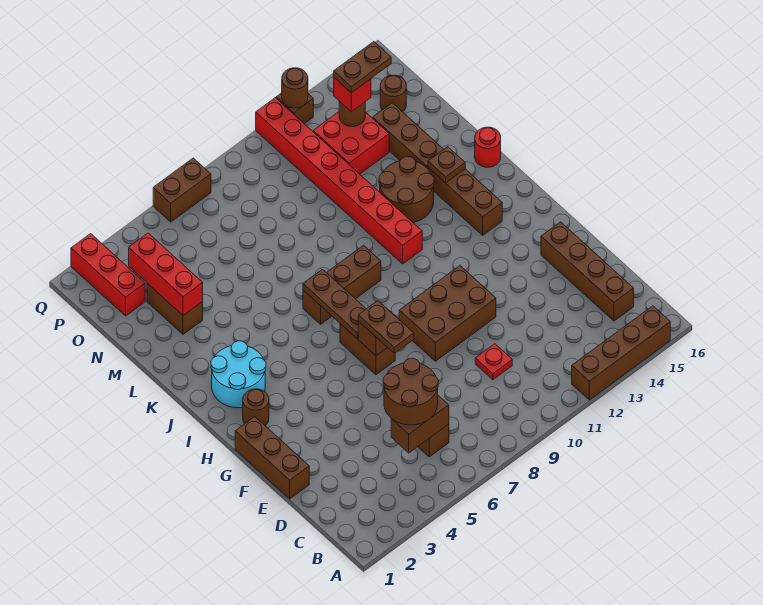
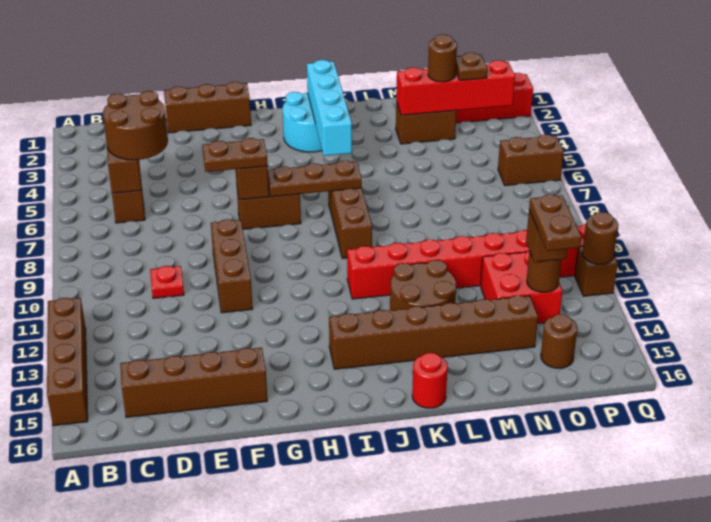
brown 2x3 brick [399,266,496,361] -> brown 1x3 brick [211,219,253,313]
brown 1x1 round brick [243,389,269,426] -> brown 1x1 round brick moved to [428,35,457,82]
none -> cyan 1x4 brick [307,60,352,156]
brown 1x1 plate [428,147,465,183] -> brown 1x1 plate moved to [456,53,487,80]
red 1x3 brick [129,233,203,315] -> red 1x4 brick [396,60,515,115]
red 1x1 brick [334,78,371,112] -> brown 1x1 brick [526,210,567,262]
brown 1x2 brick [153,158,211,222] -> brown 1x2 brick turned to [498,134,564,186]

